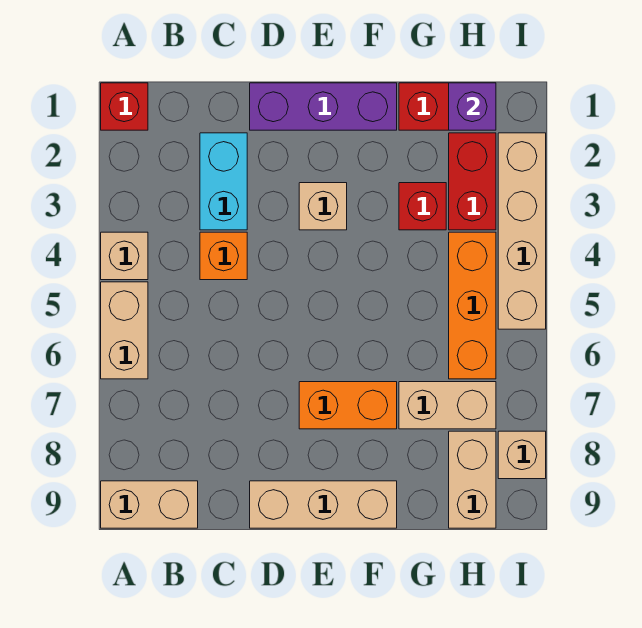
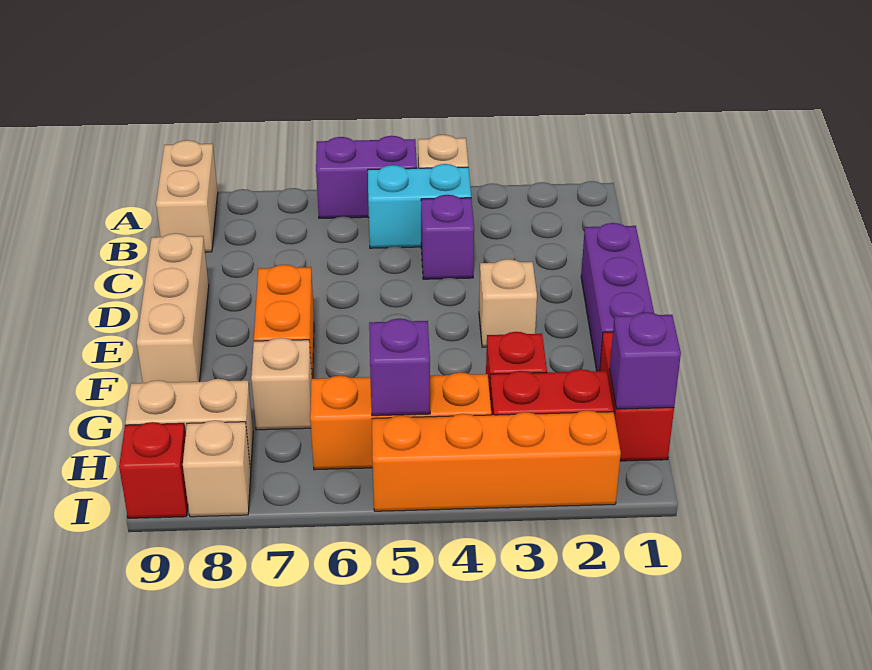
red 1x1 brick [101,83,148,130] -> red 1x1 brick moved to [119,422,188,518]
tan 1x2 brick [101,282,148,379] -> purple 1x2 brick [316,136,417,218]
cyan 1x2 brick [200,133,247,230] -> cyan 1x2 brick moved to [368,164,471,248]
orange 1x1 brick [200,232,247,280] -> purple 1x1 brick [421,195,474,279]
tan 1x2 brick [399,382,496,429] -> tan 1x1 brick [251,338,312,430]
none -> purple 1x1 brick [369,319,430,416]
tan 1x4 brick [498,133,546,329] -> orange 1x4 brick [372,410,621,511]

